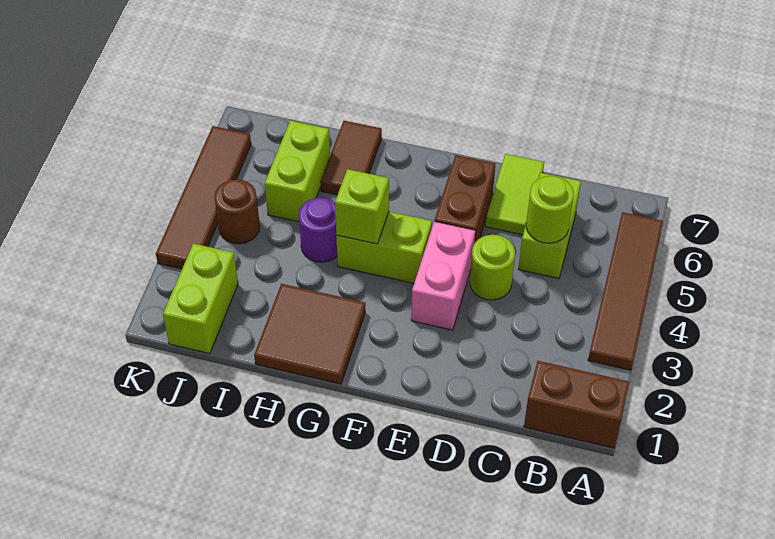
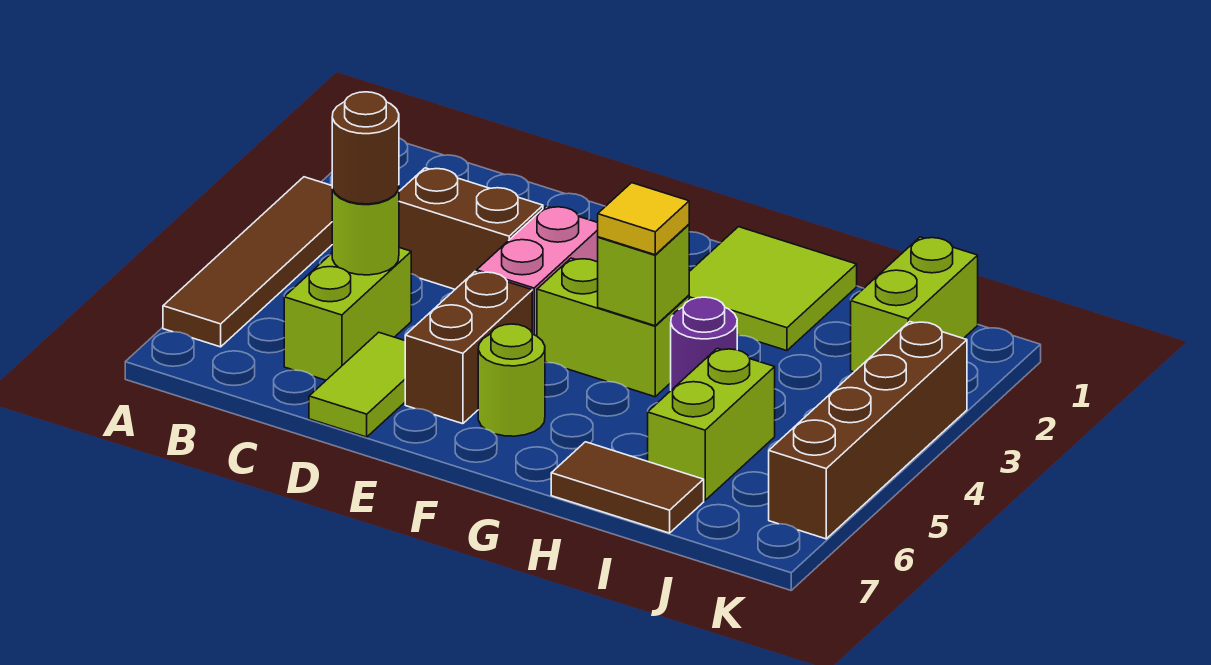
brown 1x2 brick [524,361,629,448] -> brown 1x2 brick moved to [399,168,543,289]
lime 1x1 round brick [470,235,515,300] -> lime 1x1 round brick moved to [478,324,545,436]
brown 2x2 tile [254,284,365,384] -> lime 2x2 tile [689,227,857,351]
none -> yellow 1x1 tile [598,183,689,255]
brown 1x2 tile [320,121,382,195] -> brown 1x2 tile turned to [551,442,704,533]
brown 1x1 round brick [214,179,260,244] -> brown 1x1 round brick moved to [332,92,399,204]
brown 1x4 tile [156,126,251,269] -> brown 1x4 brick [769,322,967,539]

